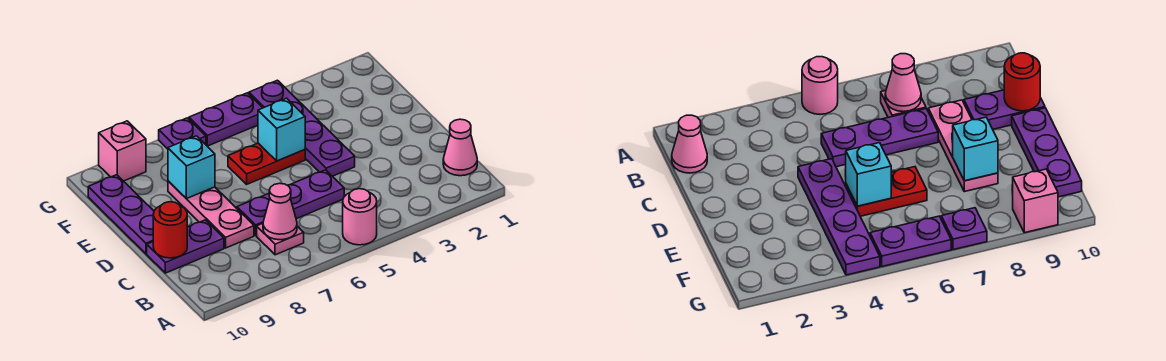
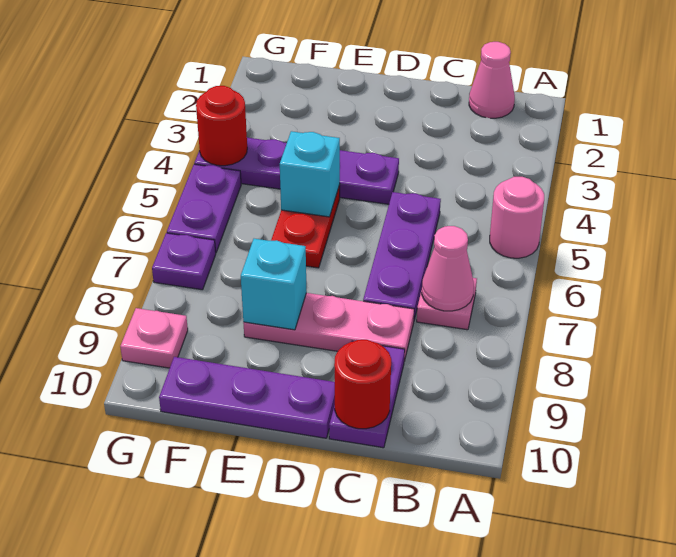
none -> red 1x1 round brick [196,86,247,166]
pink 1x1 brick [99,121,146,181] -> pink 1x1 plate [120,308,188,368]

